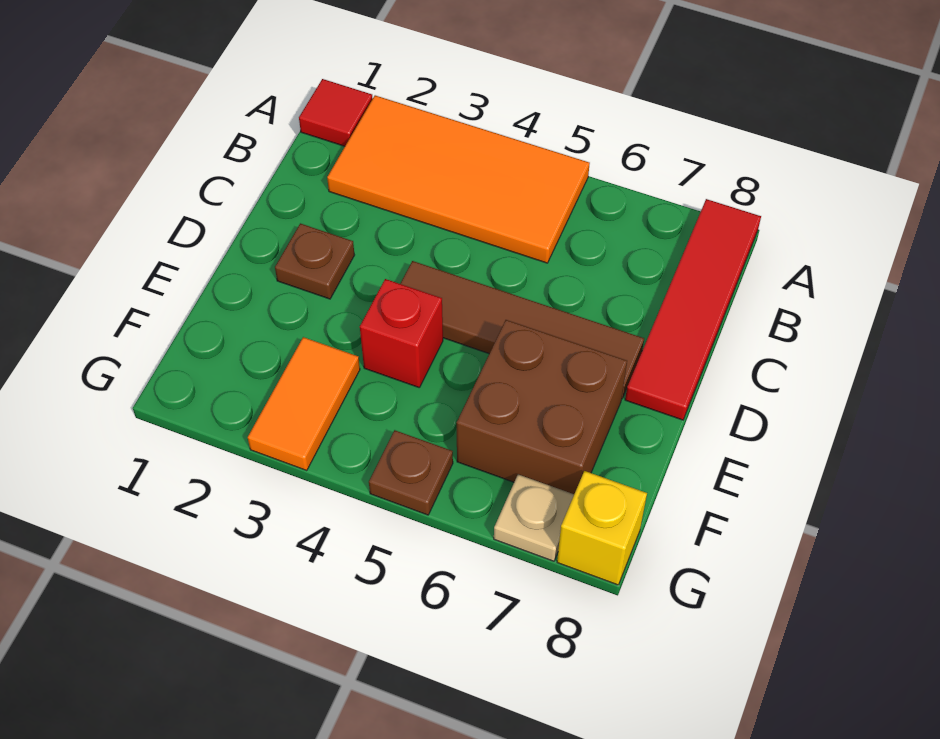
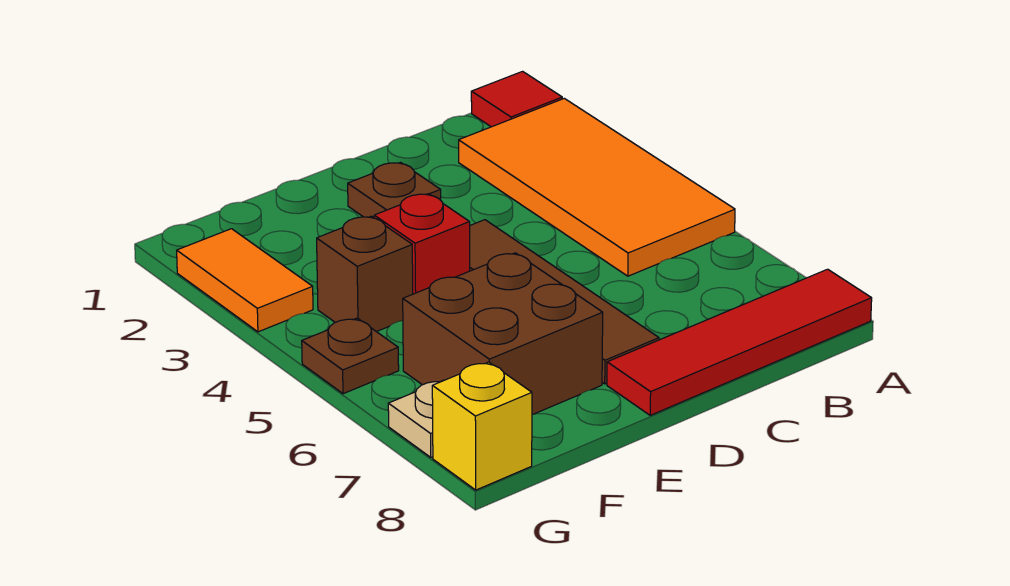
orange 1x2 tile [248,337,360,471] -> orange 1x2 tile turned to [177,229,313,332]
none -> brown 1x1 brick [317,216,413,332]

